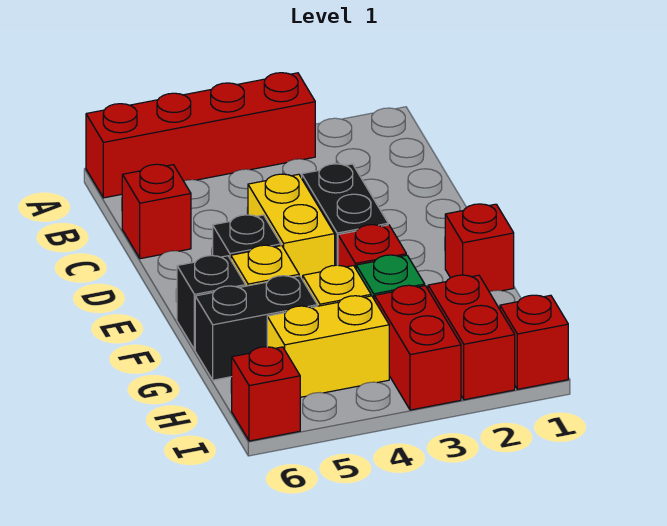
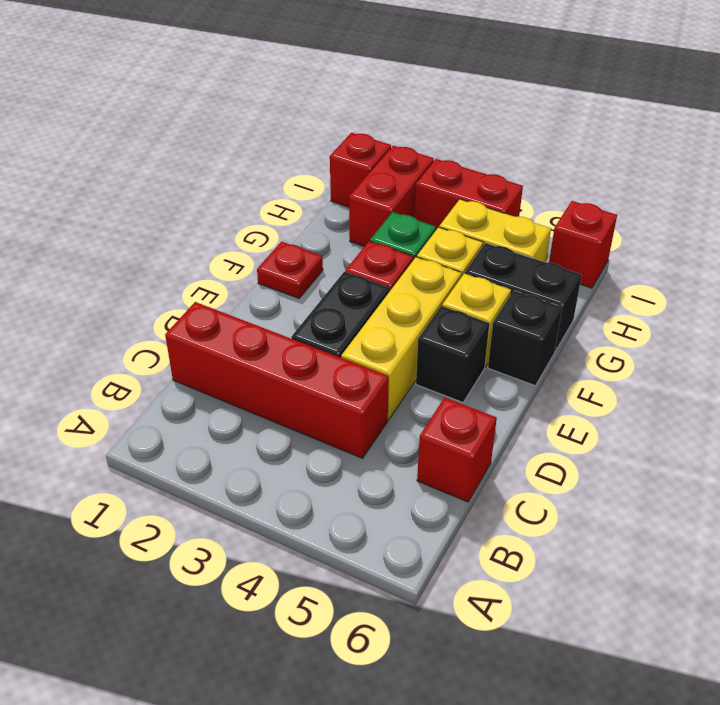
red 1x4 brick [86,73,315,198] -> red 1x4 brick moved to [165,302,389,458]
yellow 1x2 brick [248,174,335,280] -> yellow 1x3 brick [341,257,462,420]
red 1x1 brick [445,204,514,292] -> red 1x1 plate [257,242,323,298]
red 1x2 brick [375,285,461,410] -> red 1x2 brick turned to [414,159,523,230]

